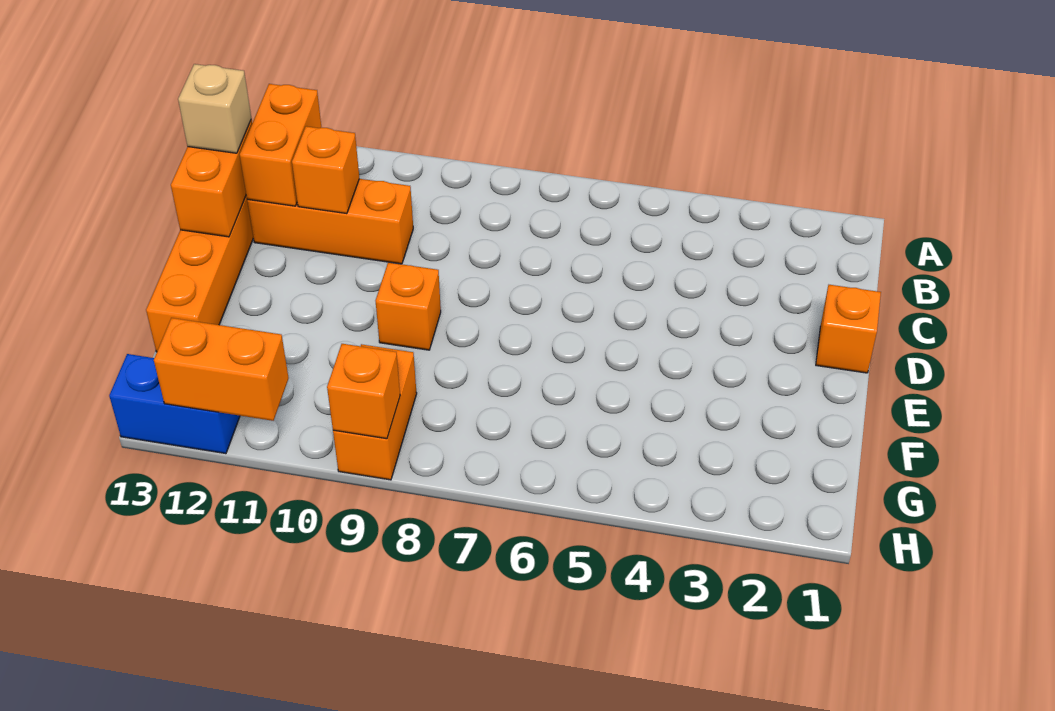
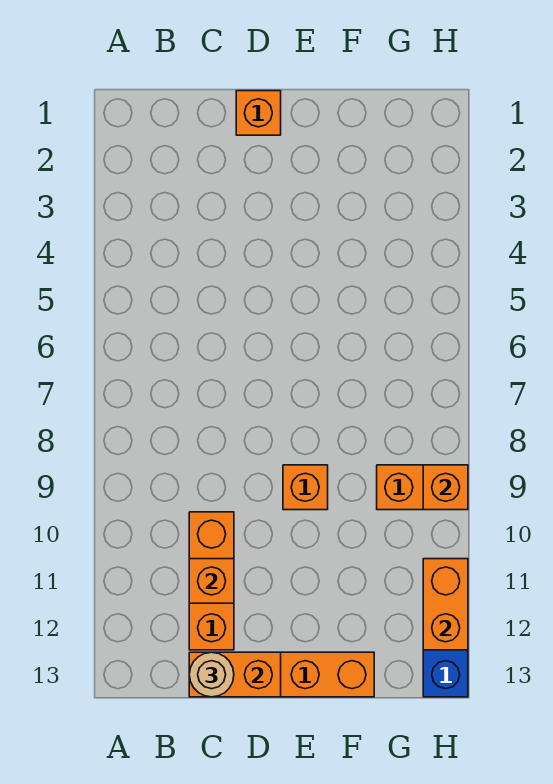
orange 1x2 brick [240,84,322,206] -> none
tan 1x1 brick [178,64,252,153] -> tan 1x1 round brick [189,652,234,697]

